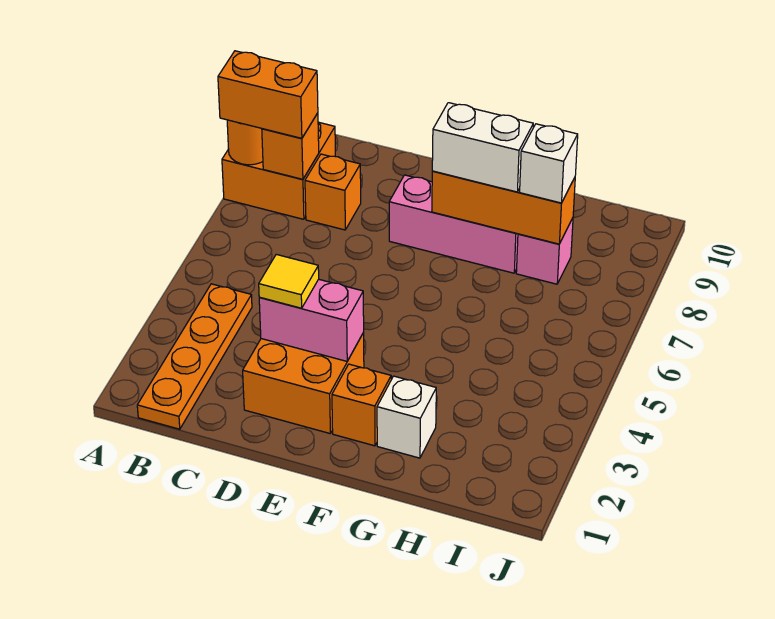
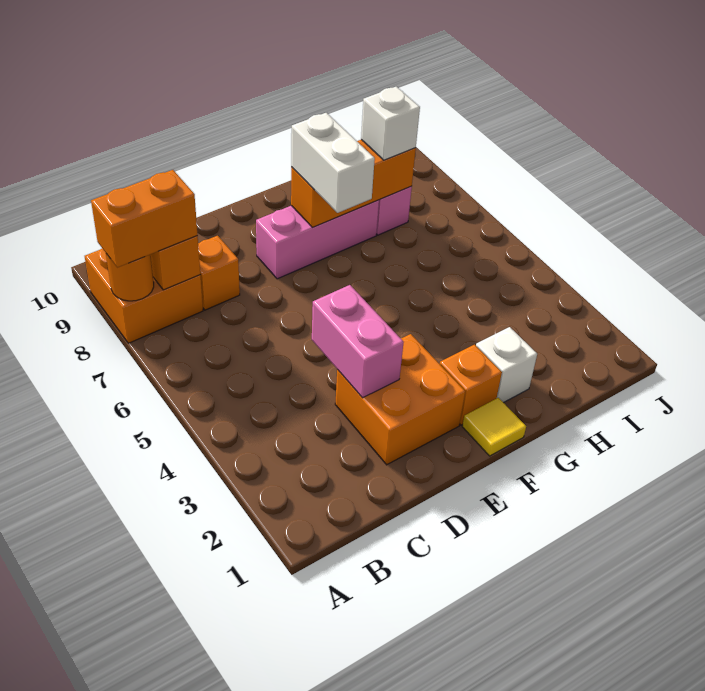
orange 1x4 plate [137,284,252,429] -> none
pink 1x2 brick [259,279,364,361] -> pink 1x2 brick turned to [312,285,404,398]
yellow 1x1 tile [259,254,319,308] -> yellow 1x1 tile moved to [462,398,526,456]
white 1x2 brick [432,103,533,192] -> white 1x2 brick turned to [291,113,375,213]

